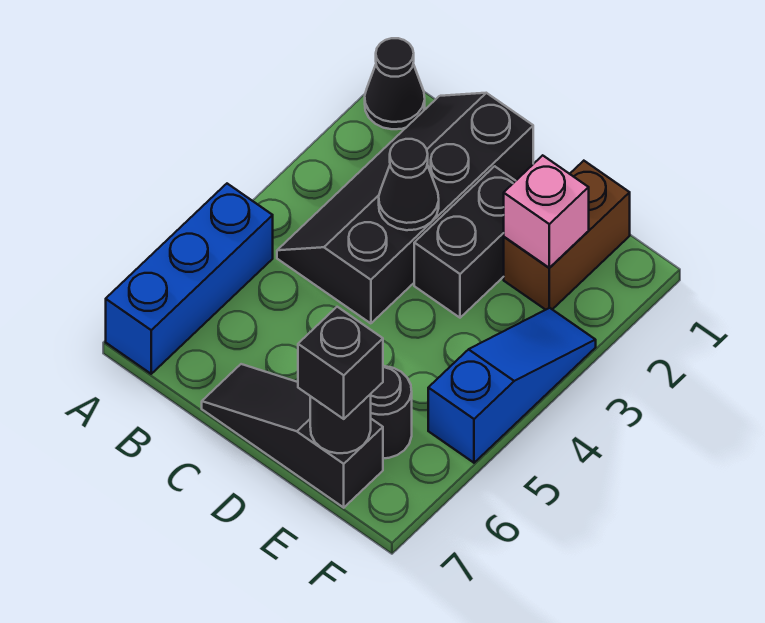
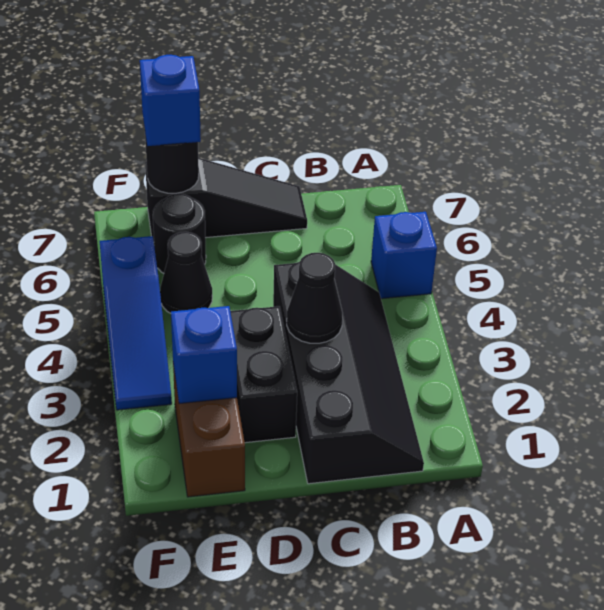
black 1x1 cone [365,38,425,129] -> black 1x1 cone moved to [160,232,212,313]
blue 1x3 brick [106,184,273,374] -> blue 1x1 brick [371,212,437,299]
pink 1x1 brick [504,155,589,268] -> blue 1x1 brick [171,306,237,404]
black 1x1 brick [298,307,383,419] -> blue 1x1 brick [140,55,201,146]

